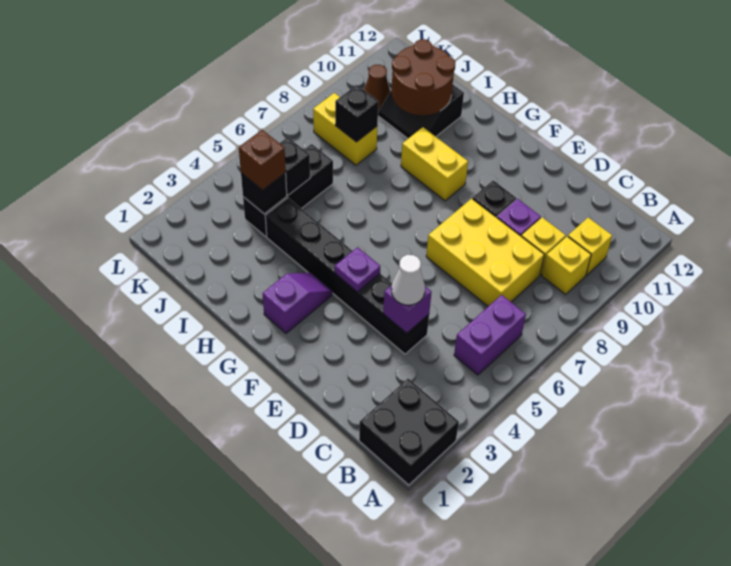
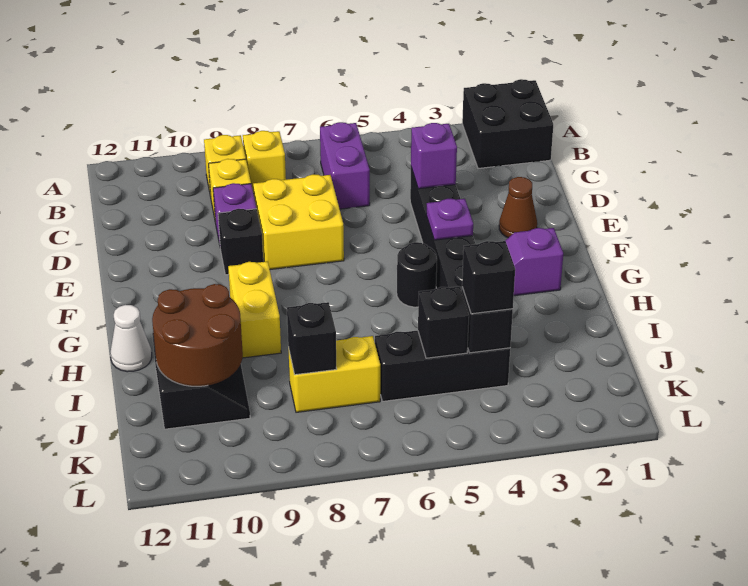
purple 1x2 brick [454,295,526,375] -> purple 1x2 brick turned to [320,122,370,209]
yellow 1x1 brick [568,218,612,275] -> yellow 1x1 brick moved to [243,131,286,193]
yellow 2x3 brick [426,198,544,306] -> yellow 2x2 brick [253,174,344,270]
white 1x1 cone [391,255,425,305] -> white 1x1 cone moved to [110,305,152,372]
none -> black 1x1 round brick [397,242,437,307]
brown 1x1 brick [239,130,286,190] -> black 1x1 brick [462,241,515,314]
yellow 1x2 brick [313,93,377,165] -> yellow 1x2 brick turned to [288,336,380,412]
brown 1x1 cone [364,65,390,110] -> brown 1x1 cone moved to [499,177,537,238]

